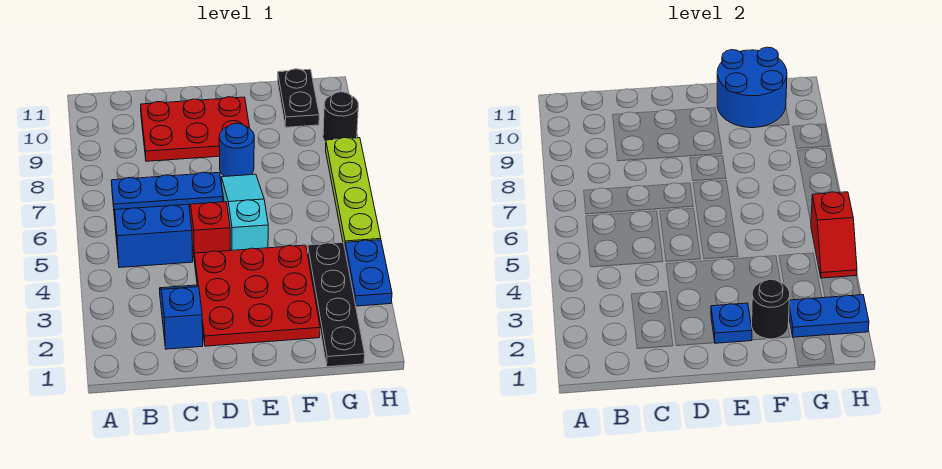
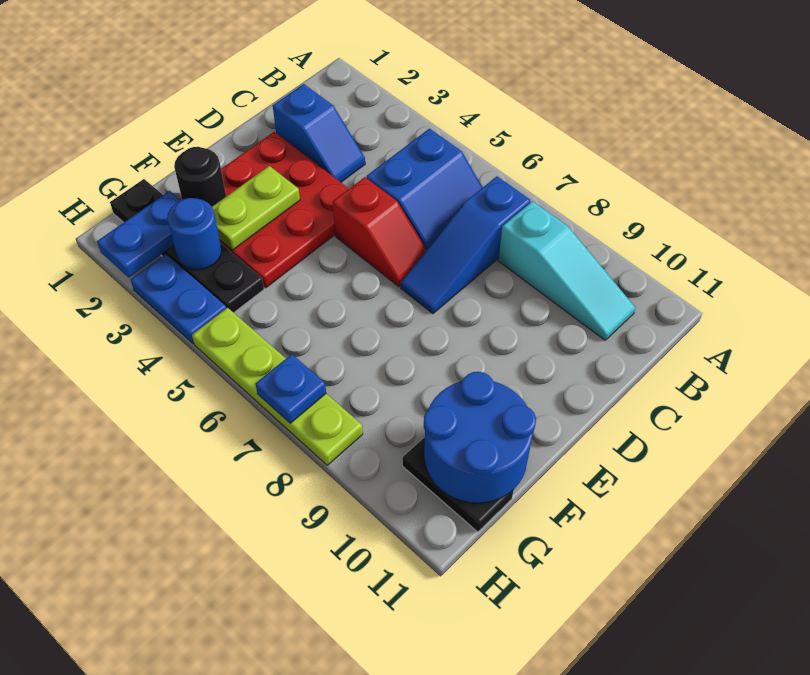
blue 1x3 plate [111,172,223,210] -> blue 1x3 slope [401,176,531,314]
red 2x3 plate [141,97,250,161] -> none
blue 1x1 plate [711,303,752,343] -> blue 1x1 plate moved to [255,354,326,423]
none -> lime 1x2 plate [212,166,300,250]
cyan 1x3 slope [221,174,268,251] -> cyan 1x3 slope moved to [498,201,635,340]
blue 1x1 round brick [219,123,254,177] -> blue 1x1 round brick moved to [167,198,222,270]
red 1x2 slope [811,192,857,278] -> none
black 1x1 round brick [323,92,358,142] -> none

